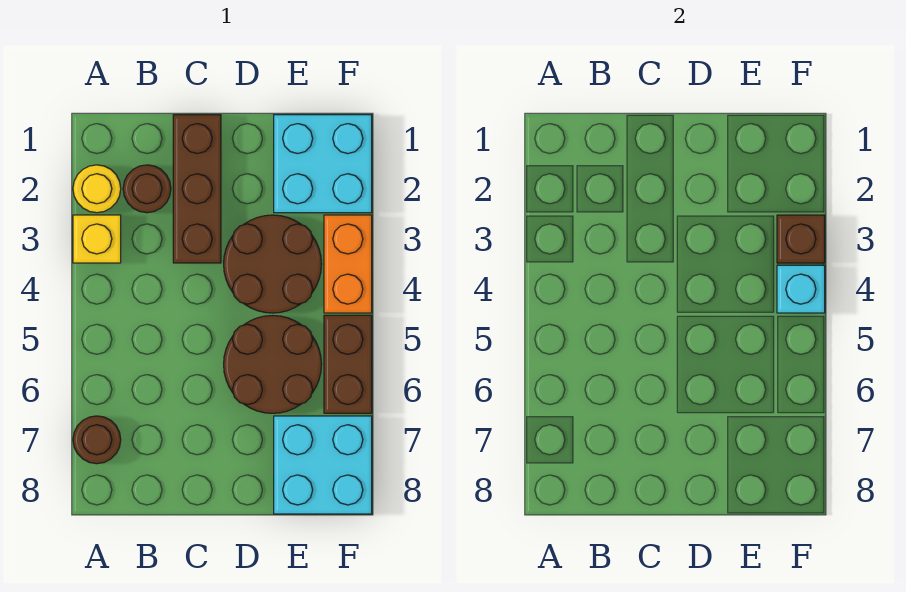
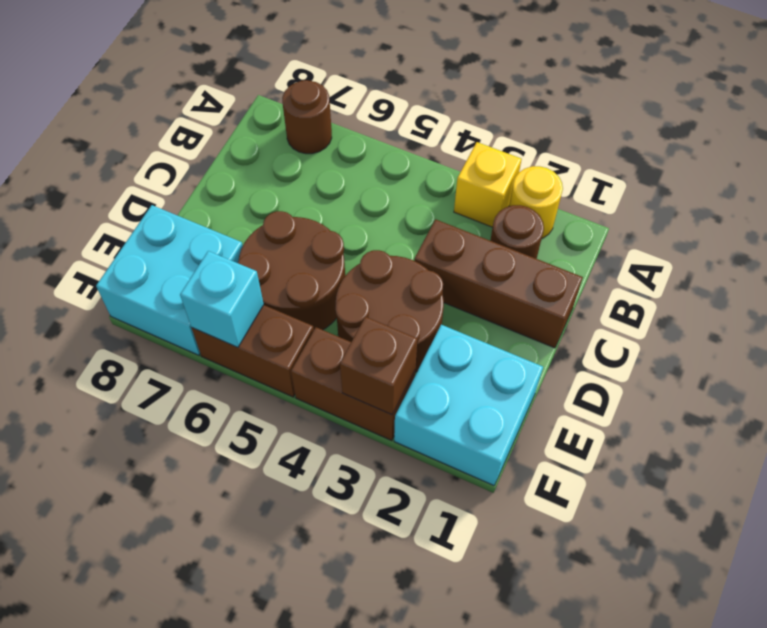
orange 1x2 brick [324,215,372,313] -> brown 1x2 brick [291,327,415,440]
cyan 1x1 brick [777,265,825,313] -> cyan 1x1 brick moved to [180,251,264,347]

